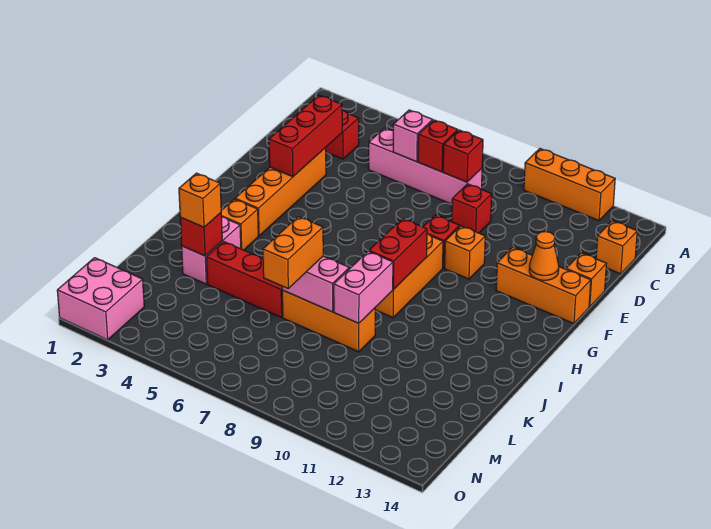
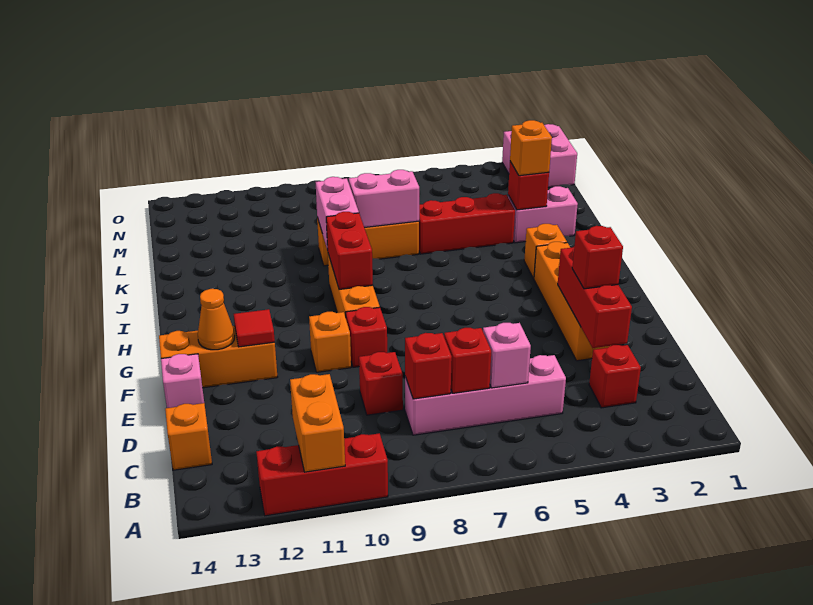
orange 1x3 brick [524,149,615,221] -> red 1x3 brick [256,433,388,516]
none -> red 1x1 brick [572,226,623,289]
orange 1x1 brick [566,253,606,307] -> pink 1x1 brick [161,354,204,408]
none -> red 1x1 tile [234,309,275,347]
pink 1x2 brick [182,217,241,284] -> pink 1x2 brick turned to [508,186,578,243]
orange 1x2 brick [263,217,323,288] -> orange 1x2 brick moved to [290,374,345,472]

